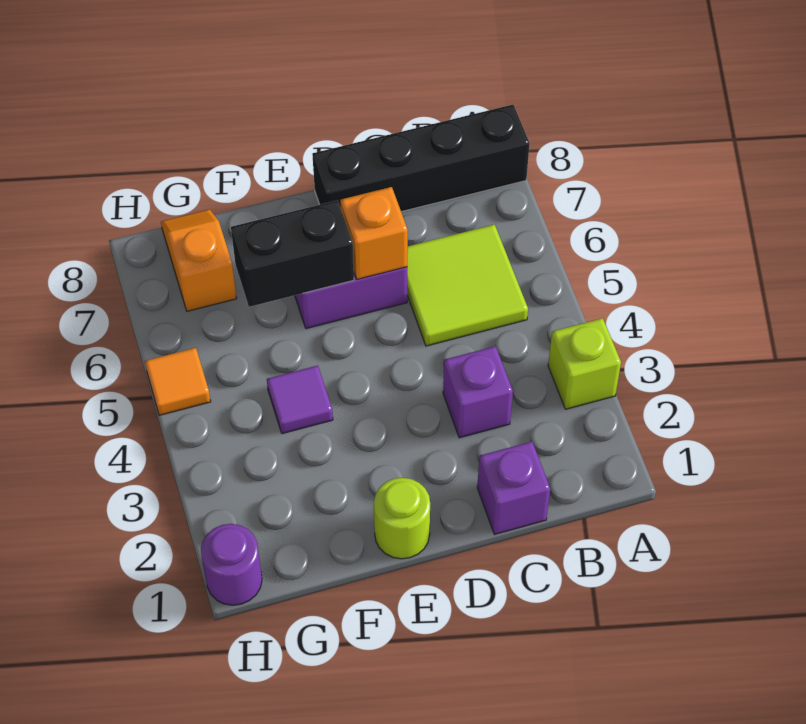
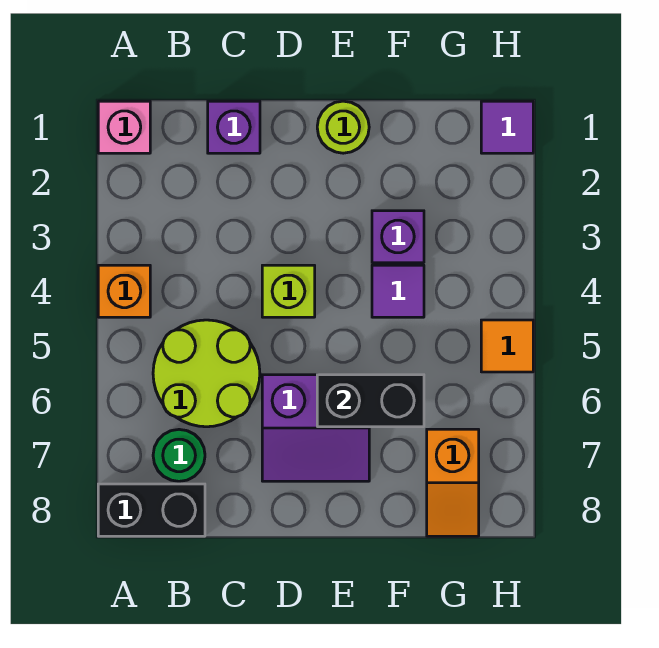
none -> pink 1x1 brick [98,101,150,153]
lime 1x1 brick [548,318,621,409] -> lime 1x1 brick moved to [262,265,315,317]
black 1x4 brick [312,105,530,212] -> black 1x2 brick [98,484,205,536]
lime 2x2 tile [407,225,528,346] -> lime 2x2 round brick [153,320,260,427]
none -> green 1x1 round brick [153,429,205,481]
purple 1x1 brick [443,346,513,438] -> purple 1x1 brick moved to [372,211,424,263]
orange 1x1 brick [340,187,408,280] -> orange 1x1 brick moved to [98,265,150,317]
purple 1x1 round brick [201,524,262,605] -> purple 1x1 tile [481,101,533,153]

